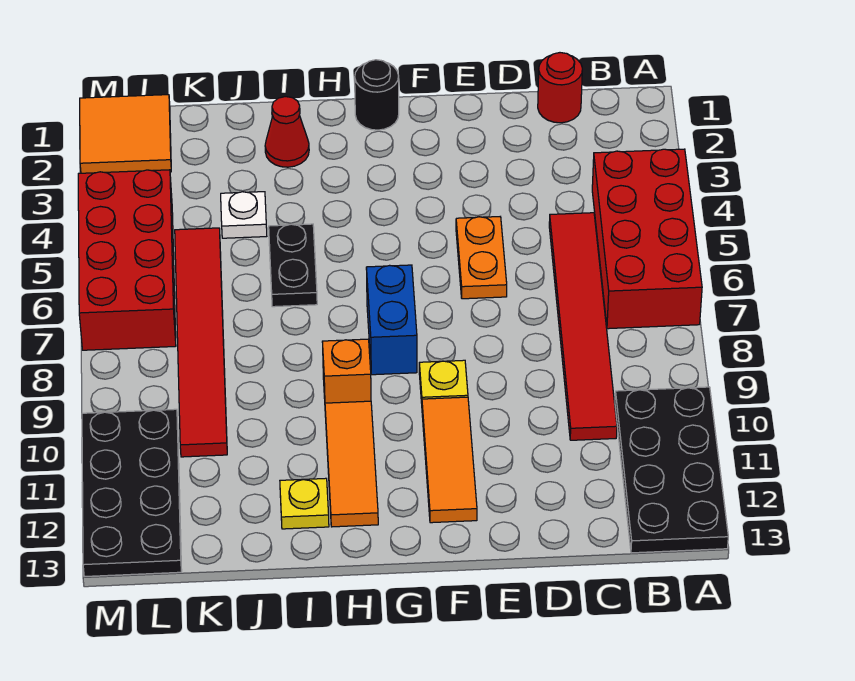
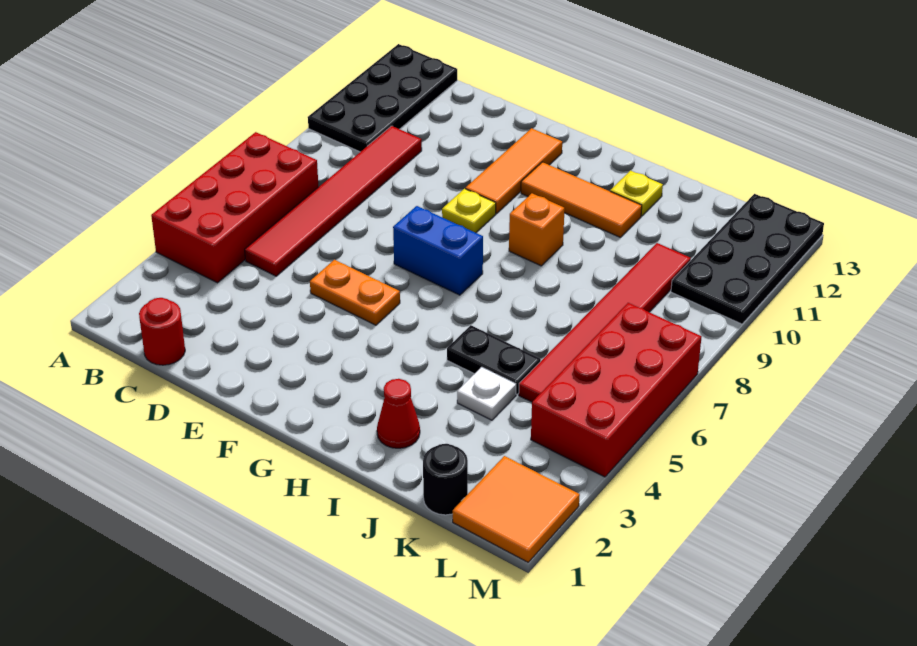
orange 1x2 plate [456,217,507,299] -> orange 1x2 plate turned to [310,260,400,325]
black 1x1 round brick [355,60,399,130] -> black 1x1 round brick moved to [423,444,468,515]
blue 1x2 brick [366,265,417,375] -> blue 1x2 brick turned to [393,206,483,295]
orange 1x3 tile [325,401,378,527] -> orange 1x3 tile turned to [521,162,642,237]
black 1x2 plate [269,224,317,307] -> black 1x2 plate turned to [447,325,541,395]

